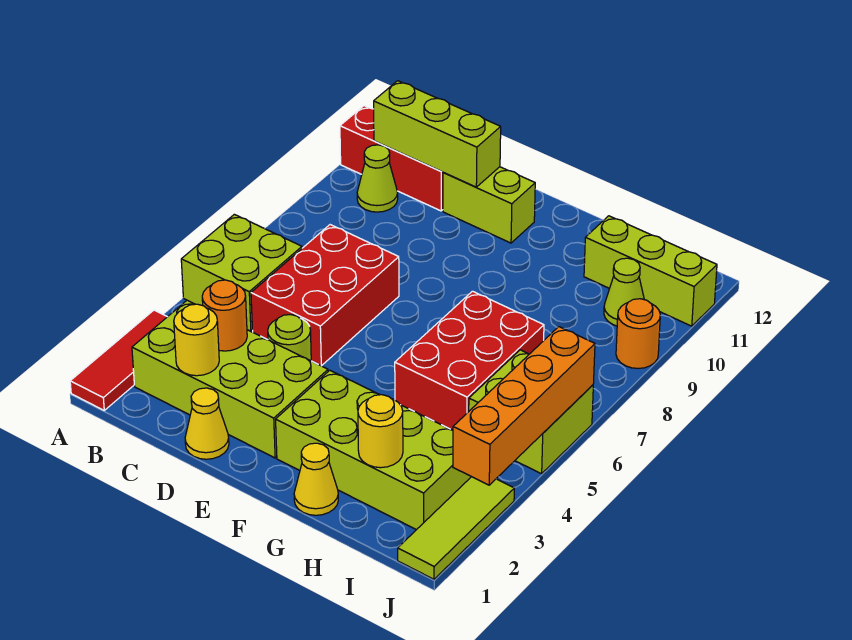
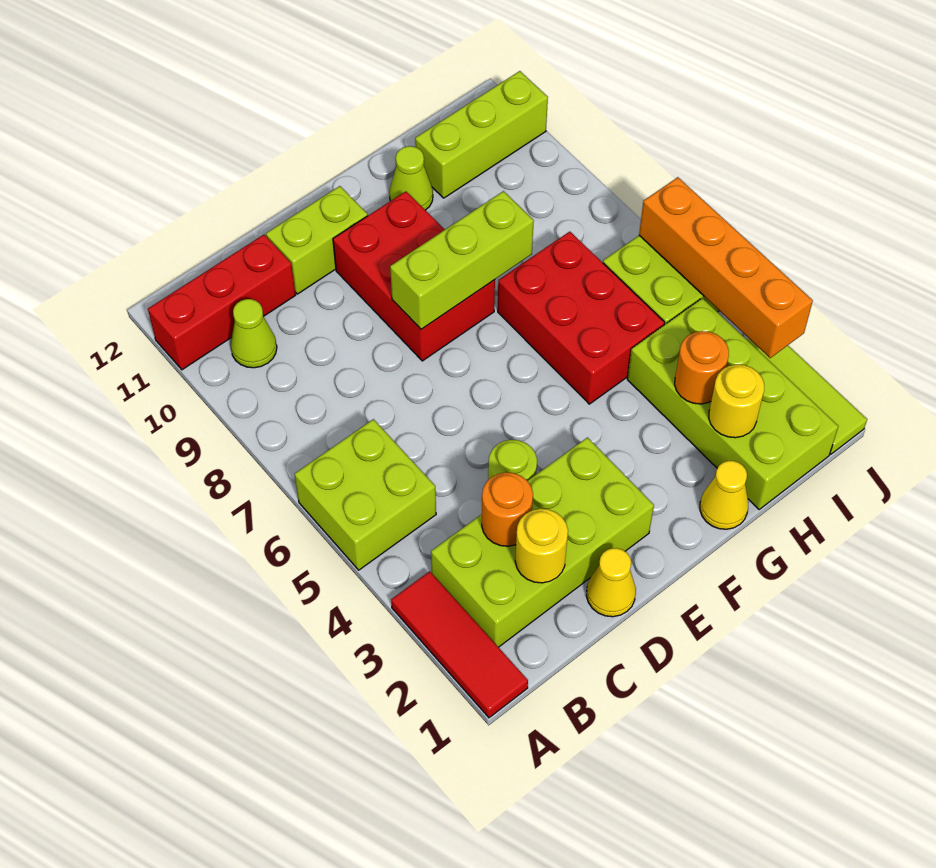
lime 1x3 brick [374,81,501,187] -> lime 1x3 brick moved to [390,191,534,329]
red 2x3 brick [251,225,399,366] -> red 2x3 brick moved to [333,191,495,361]
lime 2x4 brick [276,370,471,530] -> lime 2x4 brick turned to [627,298,838,509]
lime 1x1 cone [604,258,644,326] -> lime 1x1 cone moved to [389,146,433,210]
orange 1x1 round brick [616,299,660,368] -> orange 1x1 round brick moved to [675,331,729,404]

